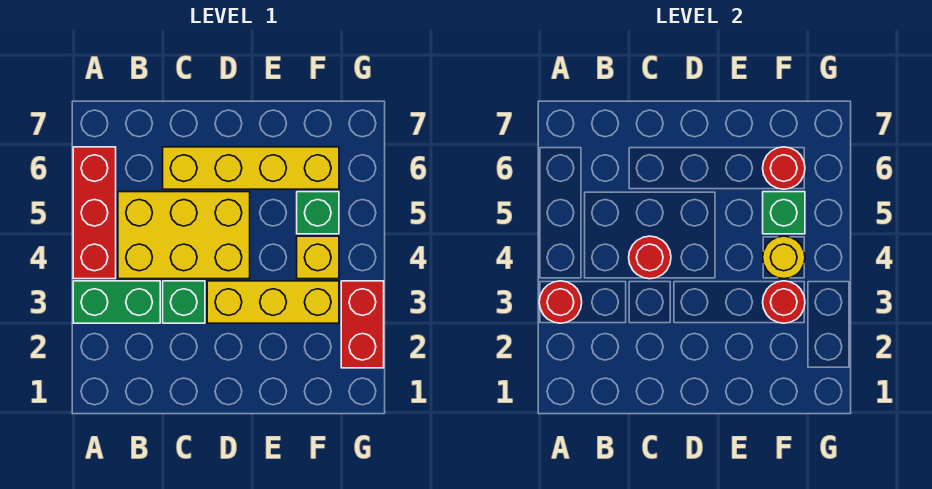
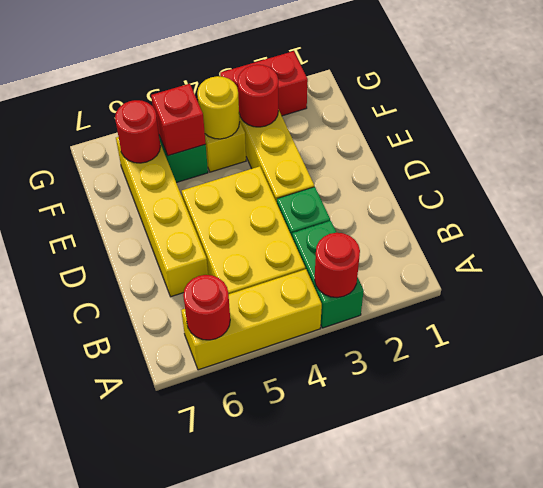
red 1x3 brick [73,147,116,279] -> yellow 1x3 brick [181,269,322,370]
red 1x1 round brick [629,236,671,279] -> red 1x1 round brick moved to [183,275,230,340]
green 1x1 brick [763,192,805,234] -> red 1x1 brick [151,84,206,156]

